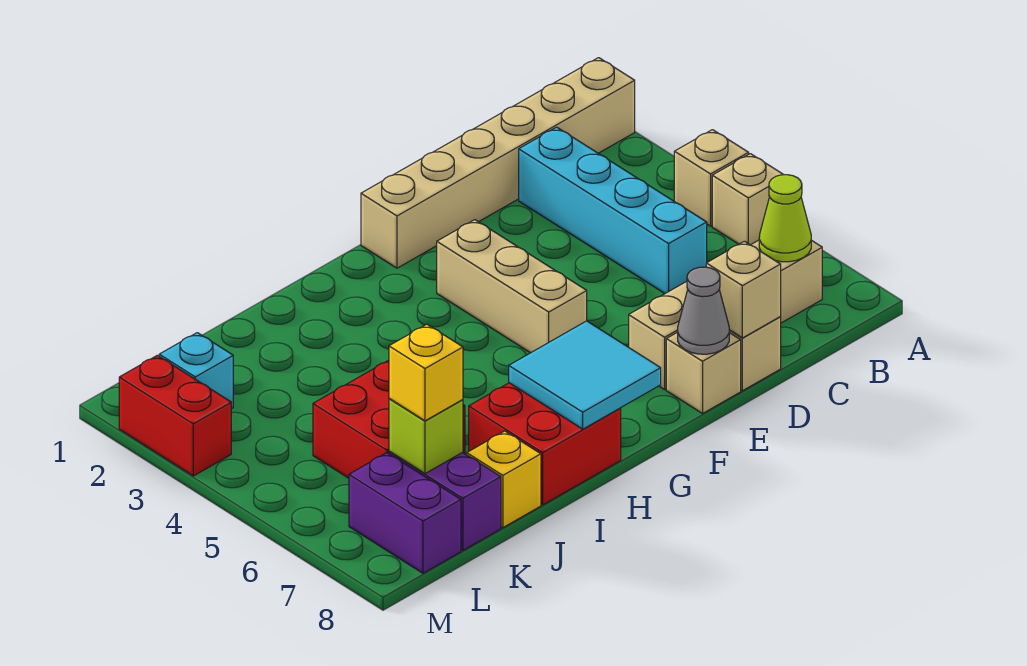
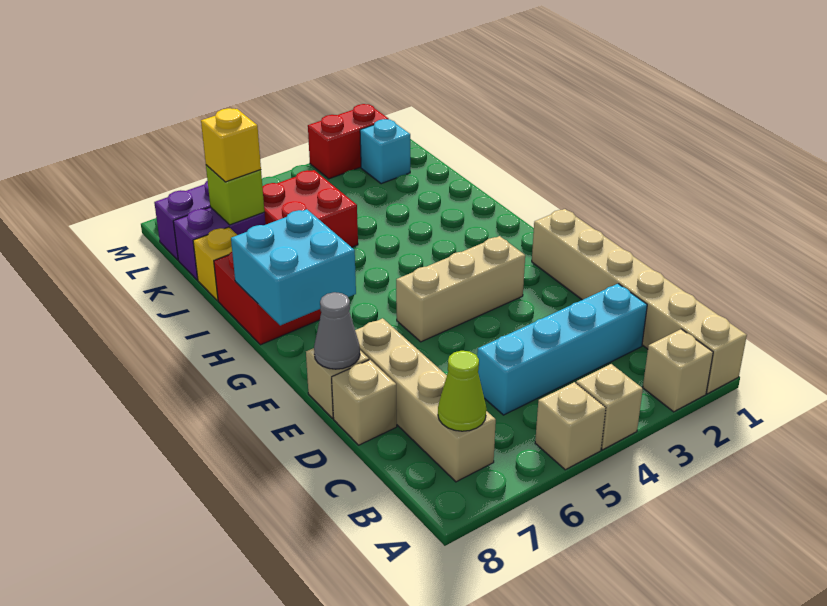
tan 1x1 brick [706,241,781,338] -> tan 1x1 brick moved to [643,329,713,412]
cyan 2x2 tile [509,321,661,429] -> cyan 2x2 brick [231,209,356,325]

